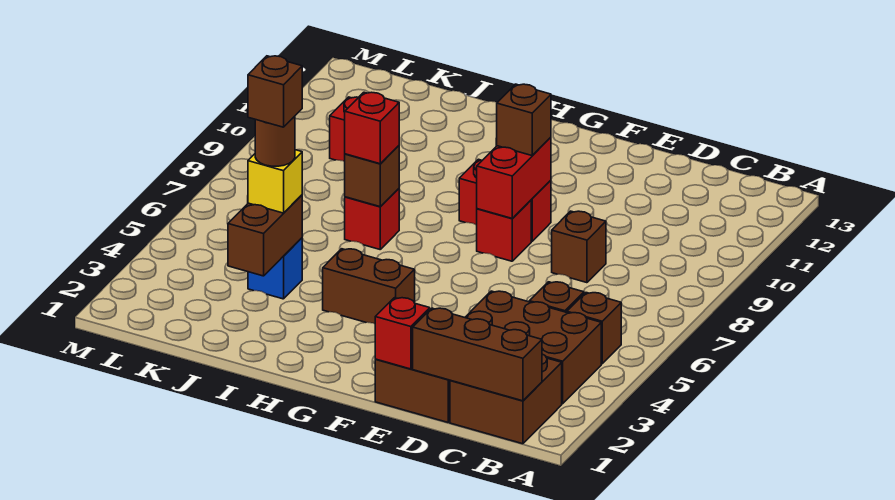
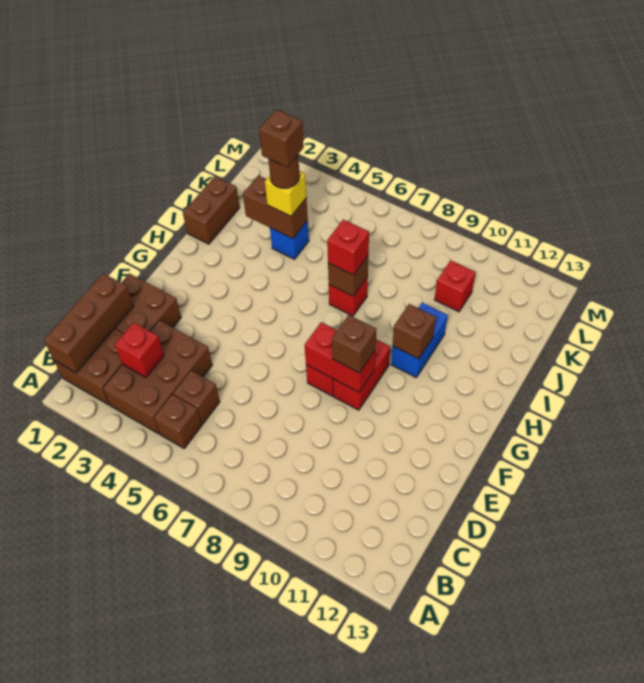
brown 1x1 brick [552,211,606,283] -> brown 1x1 brick moved to [393,304,436,359]
red 1x1 brick [375,298,430,369] -> red 1x1 brick moved to [115,323,164,377]
brown 1x2 brick [323,249,415,324] -> brown 1x2 brick moved to [183,176,240,244]
none -> blue 1x2 brick [391,303,448,378]

